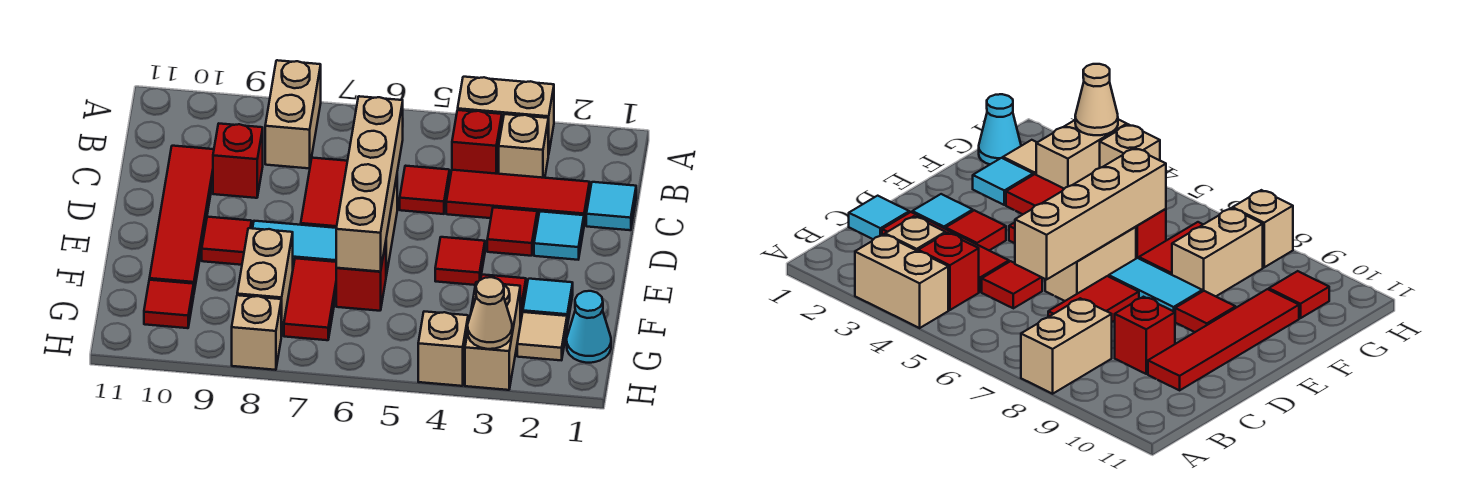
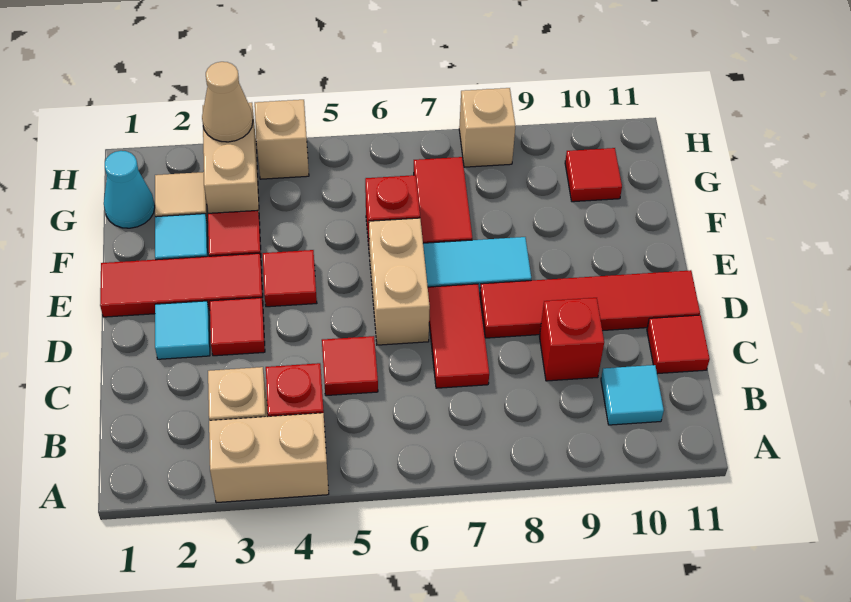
tan 1x2 brick [265,60,321,168] -> none
cyan 1x1 tile [586,182,636,230] -> cyan 1x1 tile moved to [601,365,664,425]
red 1x3 tile [446,170,590,224] -> red 1x3 tile moved to [100,253,263,317]
tan 1x4 brick [336,96,403,272] -> none
red 1x4 tile [149,146,214,291] -> red 1x4 tile turned to [480,270,700,338]
red 1x1 tile [202,217,252,265] -> red 1x1 tile moved to [647,315,710,374]
tan 1x2 brick [237,228,293,336] -> none

